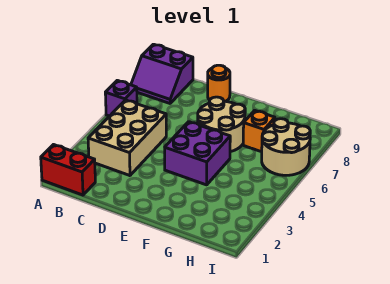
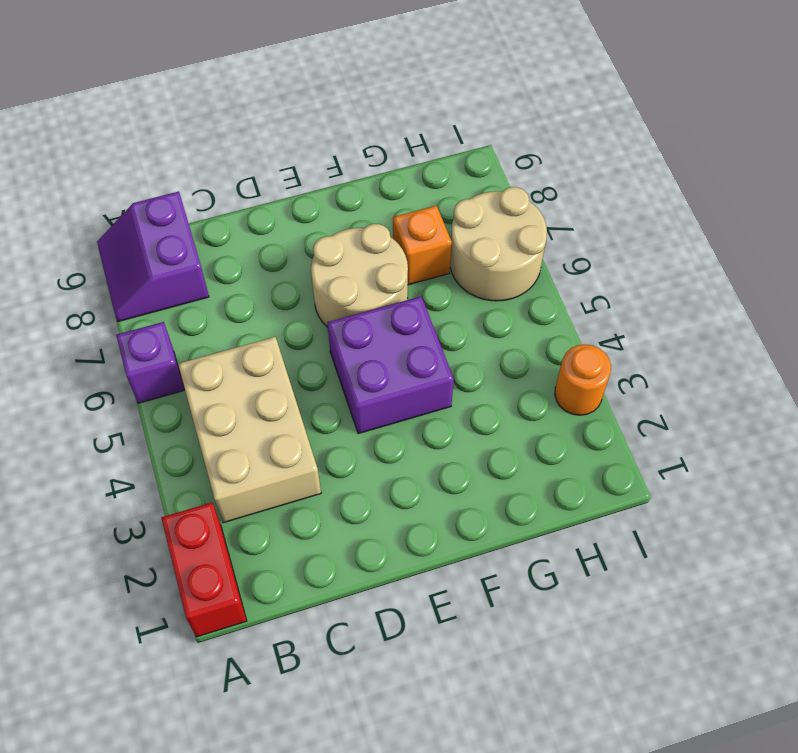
red 1x2 brick [41,145,95,195] -> red 1x2 brick turned to [161,503,247,637]
purple 2x2 slope [131,44,193,103] -> purple 2x2 slope turned to [97,191,209,322]
orange 1x1 round brick [208,65,230,101] -> orange 1x1 round brick moved to [555,344,611,415]

